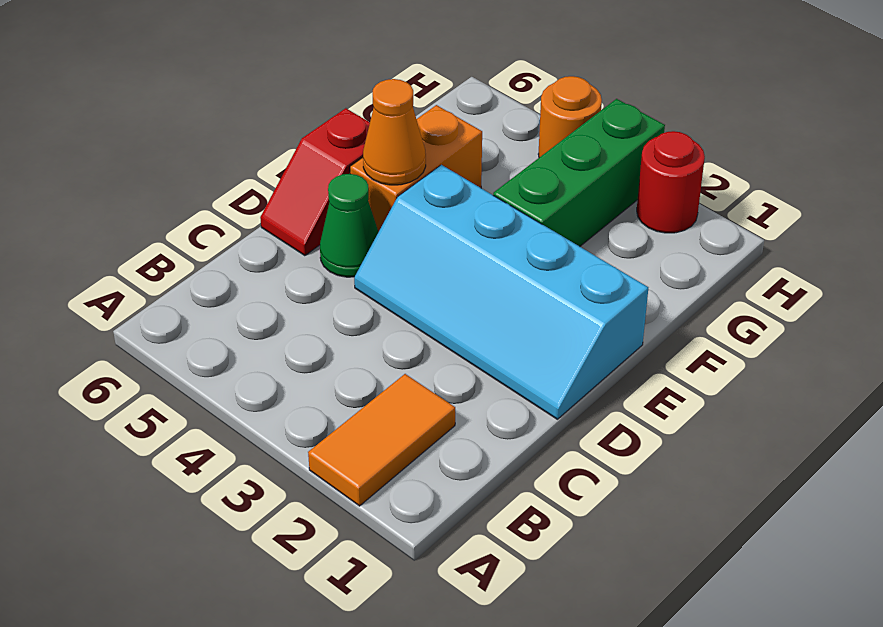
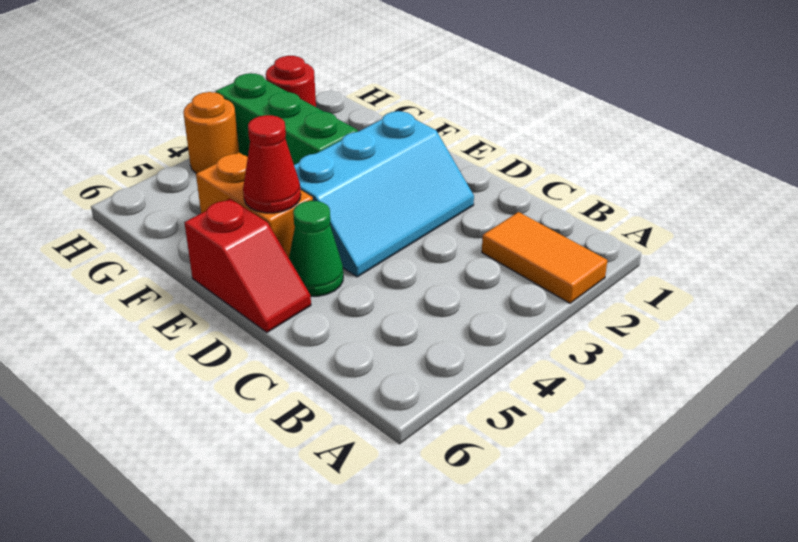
cyan 2x4 slope [354,165,648,419] -> cyan 2x3 slope [294,111,474,277]
orange 1x1 cone [363,79,426,185] -> red 1x1 cone [243,115,301,213]

